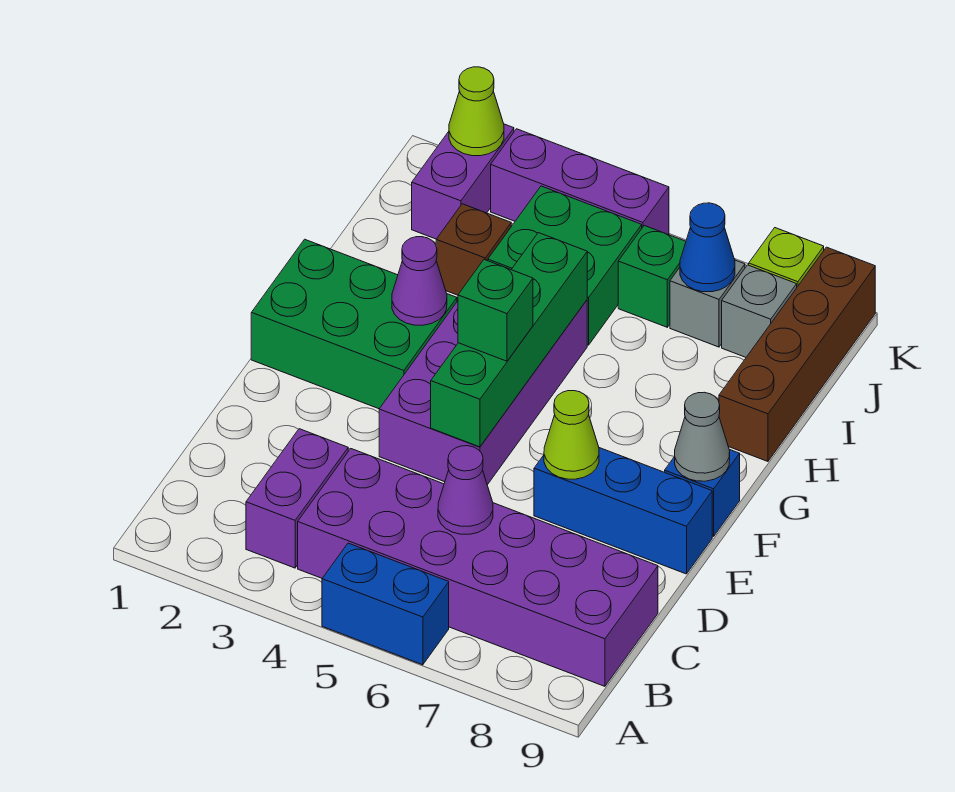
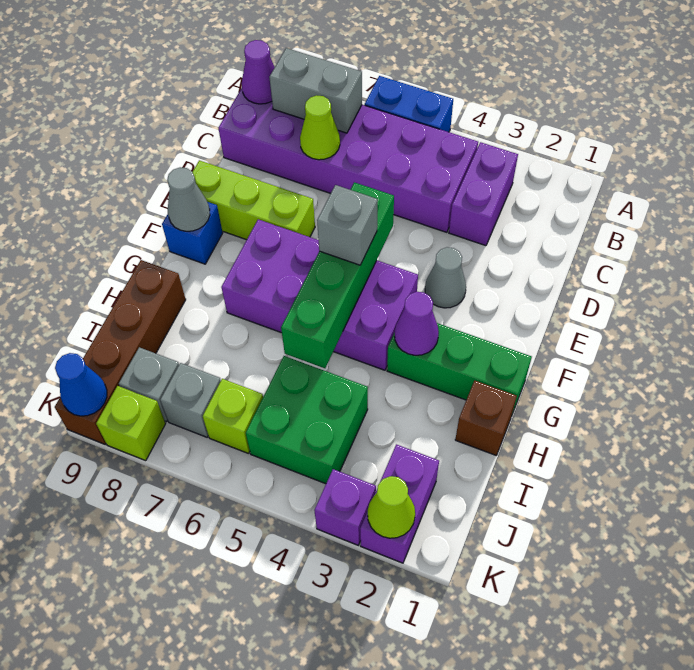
none -> grey 1x2 brick [269,48,362,133]
purple 1x1 cone [438,446,493,534] -> purple 1x1 cone moved to [242,40,275,104]
none -> grey 1x1 cone [425,247,466,308]
purple 2x4 brick [379,300,587,485] -> purple 2x4 brick turned to [221,219,418,370]
blue 1x3 brick [534,448,712,574] -> lime 1x3 brick [193,160,315,240]
lime 1x1 cone [544,391,599,479] -> lime 1x1 cone moved to [300,95,340,160]
green 2x3 brick [251,239,457,409] -> green 1x3 brick [387,323,532,414]
green 1x1 brick [458,260,533,361] -> grey 1x1 brick [317,185,378,265]
brown 1x1 brick [436,204,511,295] -> brown 1x1 brick moved to [455,381,517,455]
green 1x1 brick [618,226,686,327] -> lime 1x1 brick [203,379,263,454]
blue 1x1 cone [680,203,735,292] -> blue 1x1 cone moved to [55,353,107,416]
purple 1x3 brick [491,129,669,235] -> purple 1x1 brick [314,469,376,545]

